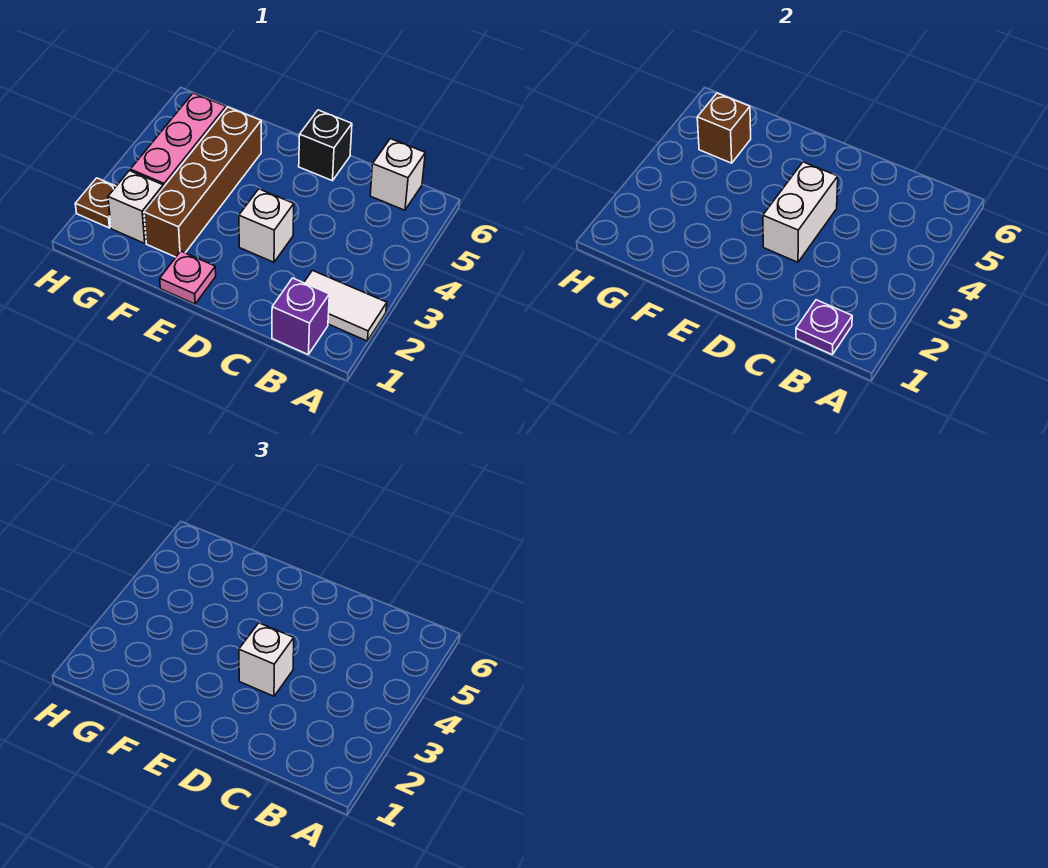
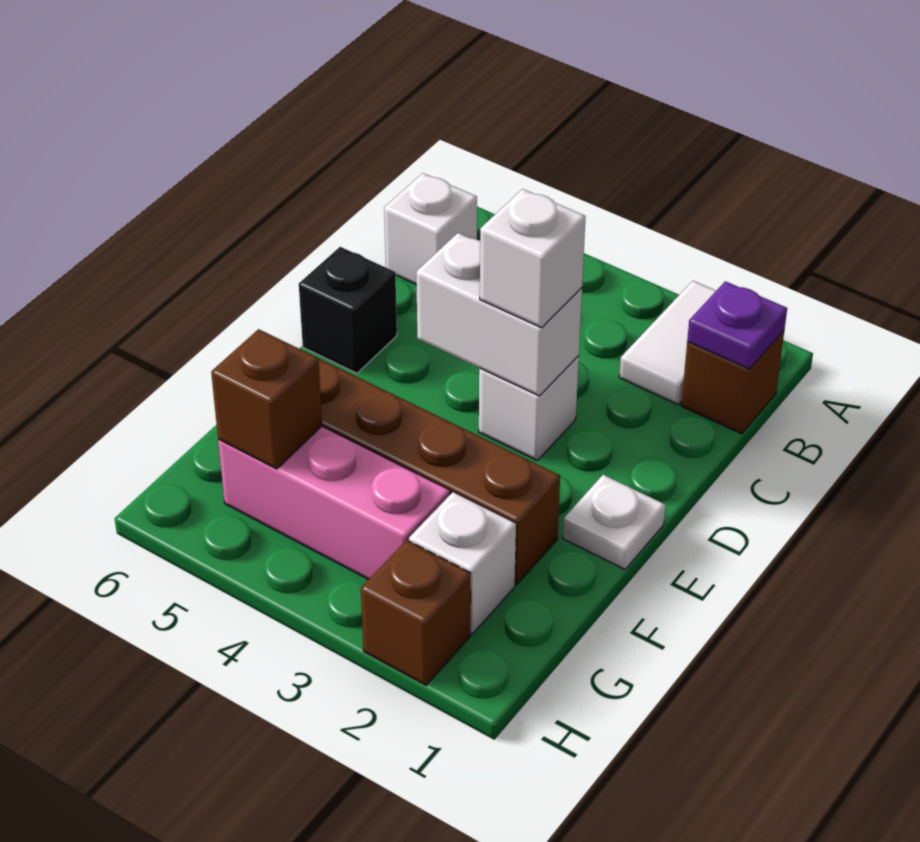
purple 1x1 brick [272,278,329,354] -> brown 1x1 brick [681,331,784,434]
pink 1x1 plate [160,251,216,304] -> white 1x1 plate [563,475,665,569]
brown 1x1 plate [75,178,116,228] -> brown 1x1 brick [361,540,471,685]

